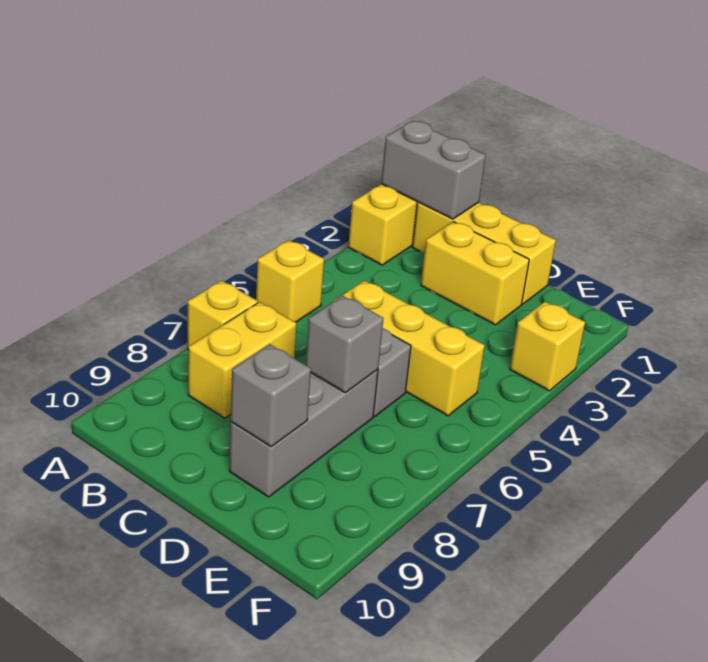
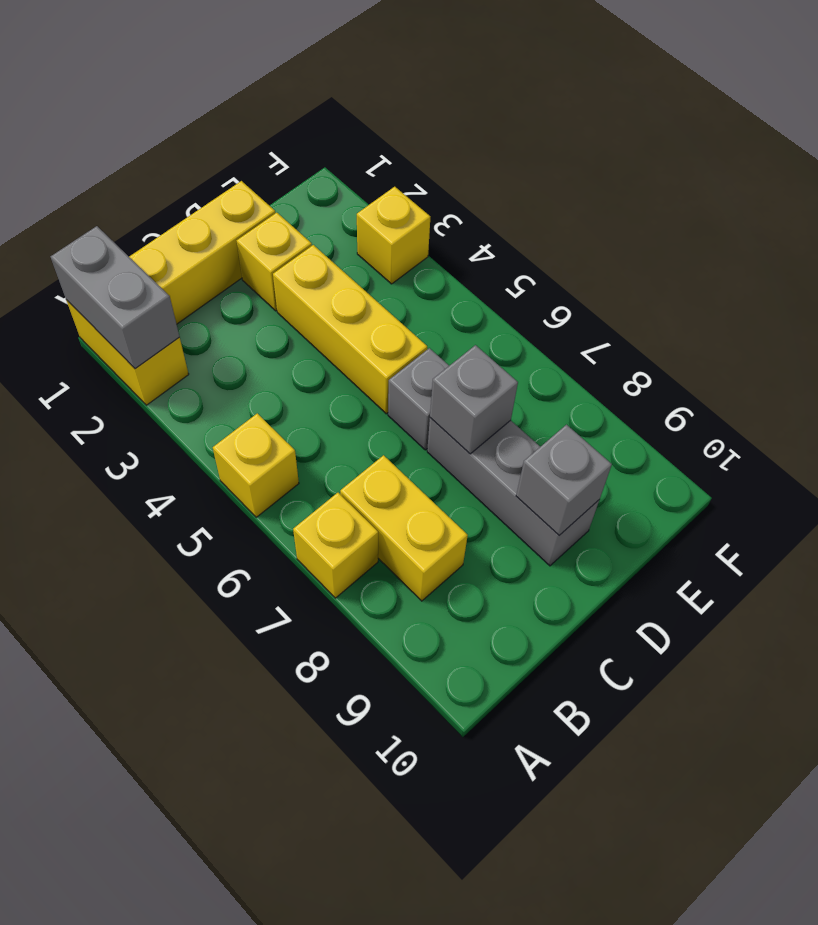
grey 1x2 brick [381,121,486,219] -> grey 1x2 brick turned to [50,226,179,369]
yellow 1x2 brick [421,222,529,325] -> yellow 1x1 brick [237,213,312,311]
yellow 1x3 brick [334,281,485,416] -> yellow 1x3 brick turned to [273,245,427,414]

